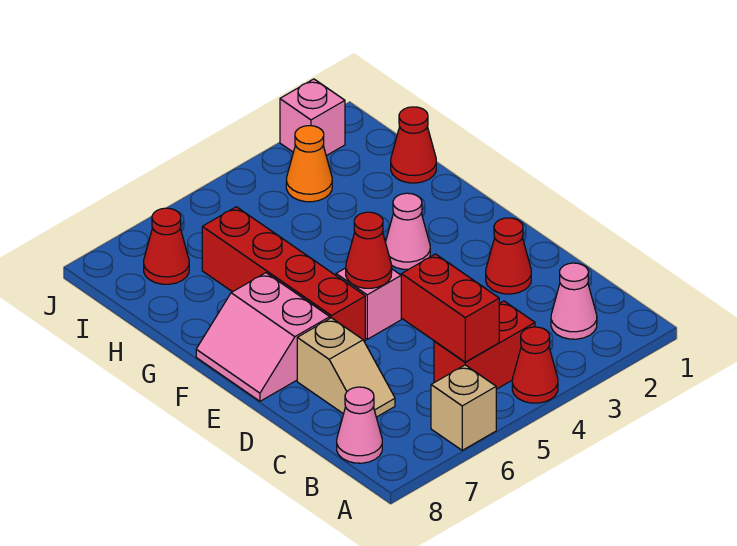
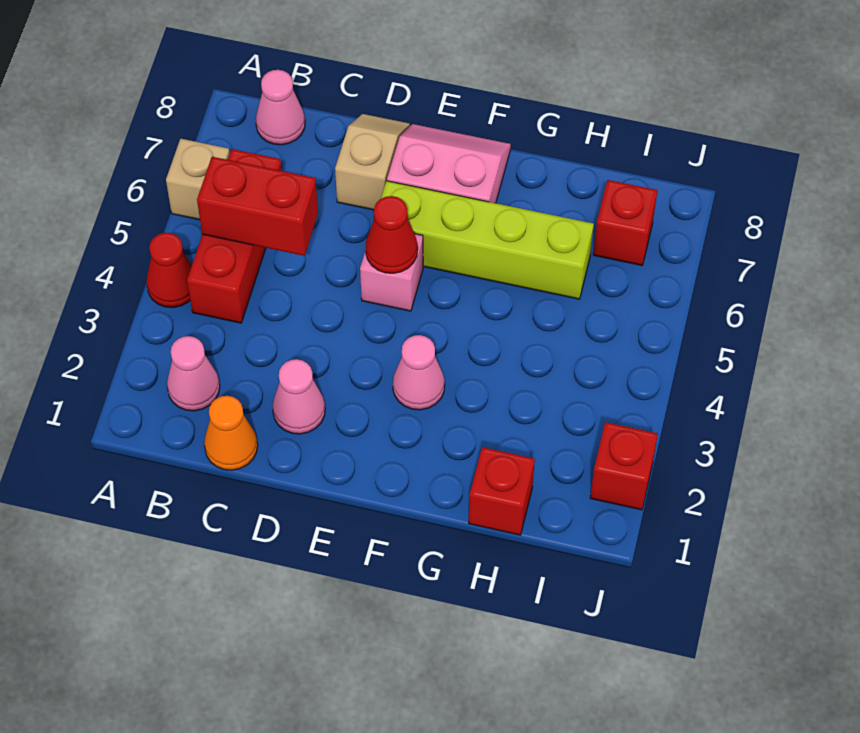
red 1x2 brick [434,301,535,389] -> red 1x3 brick [187,149,281,323]
tan 1x2 slope [297,318,395,417] -> tan 1x2 slope turned to [335,114,410,210]
red 1x1 cone [486,218,531,294] -> pink 1x1 cone [273,359,325,434]
red 1x4 brick [202,207,365,341] -> lime 1x4 brick [381,181,594,299]
red 1x1 cone [391,107,436,183] -> red 1x1 brick [469,447,535,535]
orange 1x1 cone [286,126,332,202] -> orange 1x1 cone moved to [204,396,258,470]
red 1x1 cone [144,208,189,284] -> red 1x1 brick [593,180,657,265]
pink 1x1 brick [280,79,345,156] -> red 1x1 brick [590,422,658,510]

